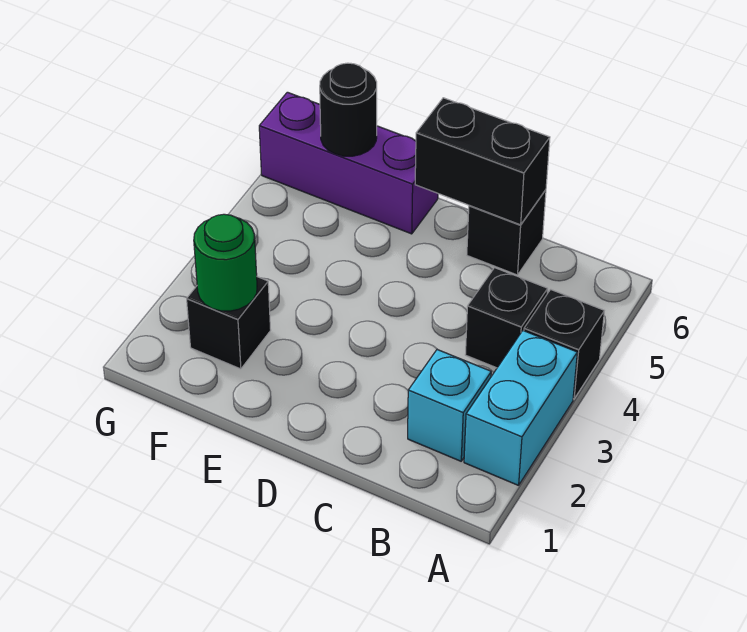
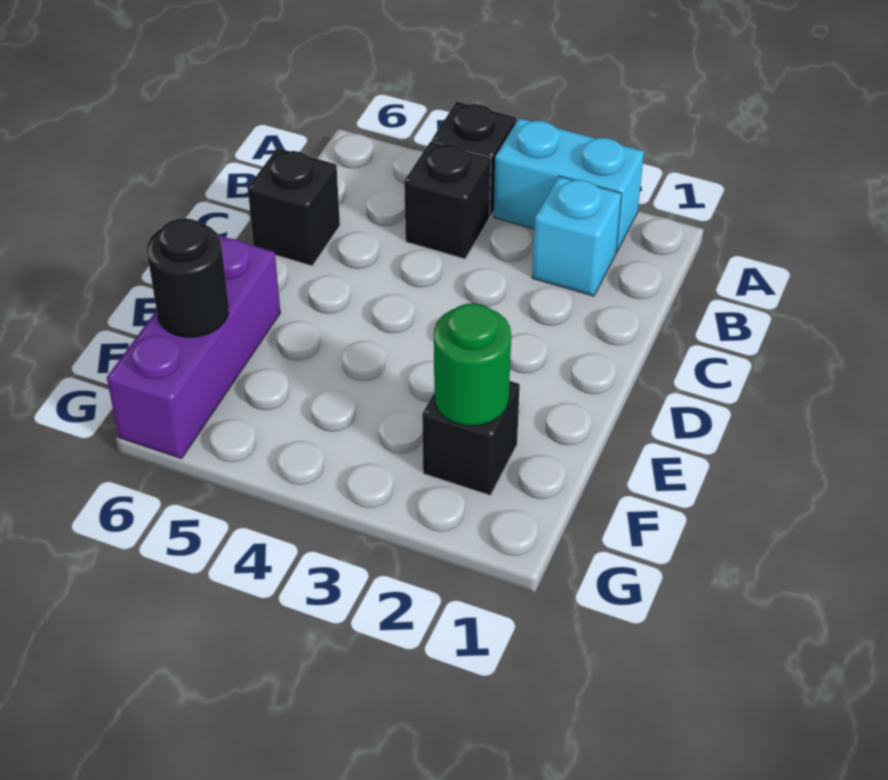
black 1x2 brick [415,98,550,225] -> none

